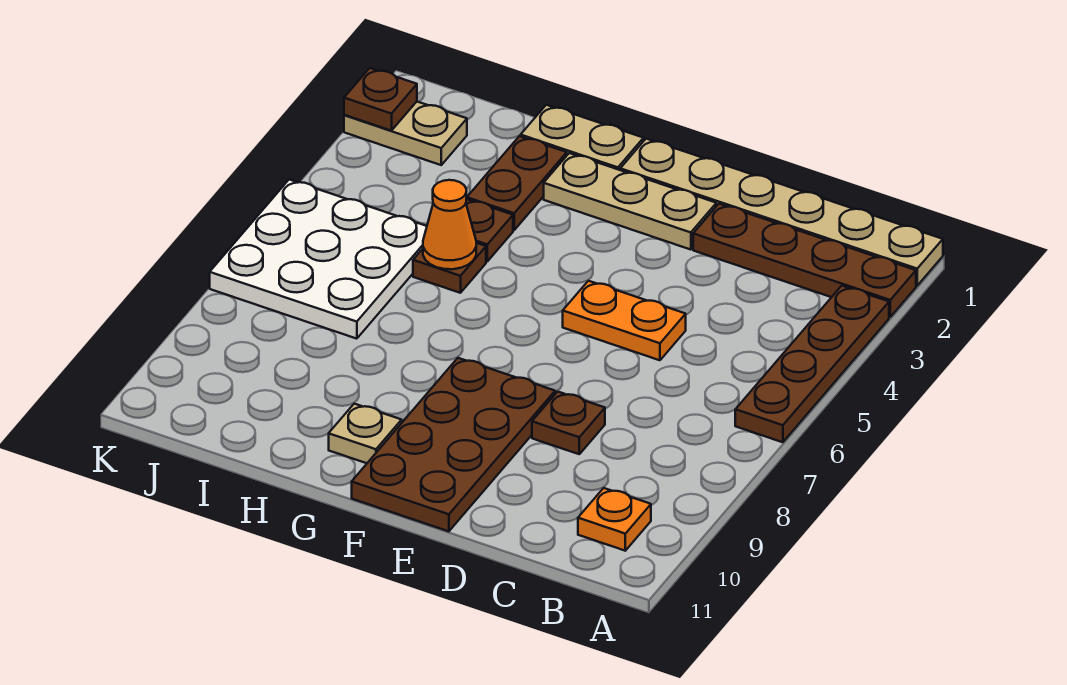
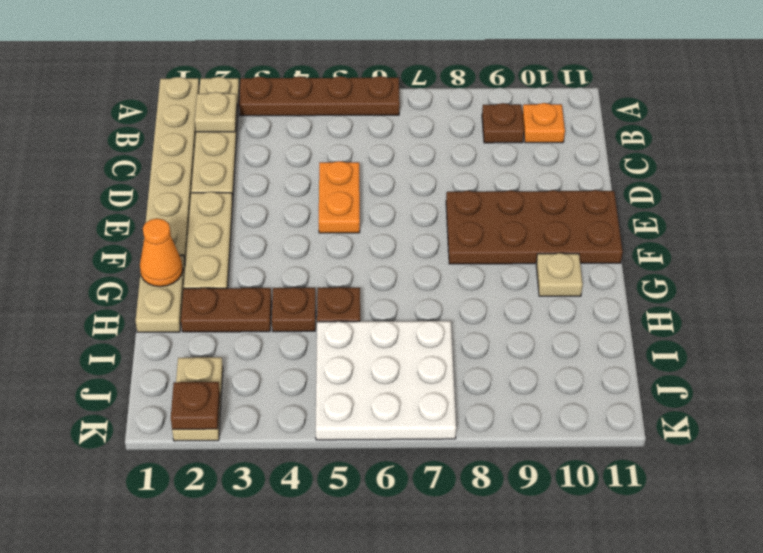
brown 1x4 plate [693,204,916,317] -> tan 1x4 plate [191,77,239,201]
none -> tan 1x1 plate [195,92,237,132]
brown 1x1 plate [532,392,605,454] -> brown 1x1 plate moved to [482,103,524,143]
orange 1x1 cone [423,180,476,269] -> orange 1x1 cone moved to [140,218,183,287]

